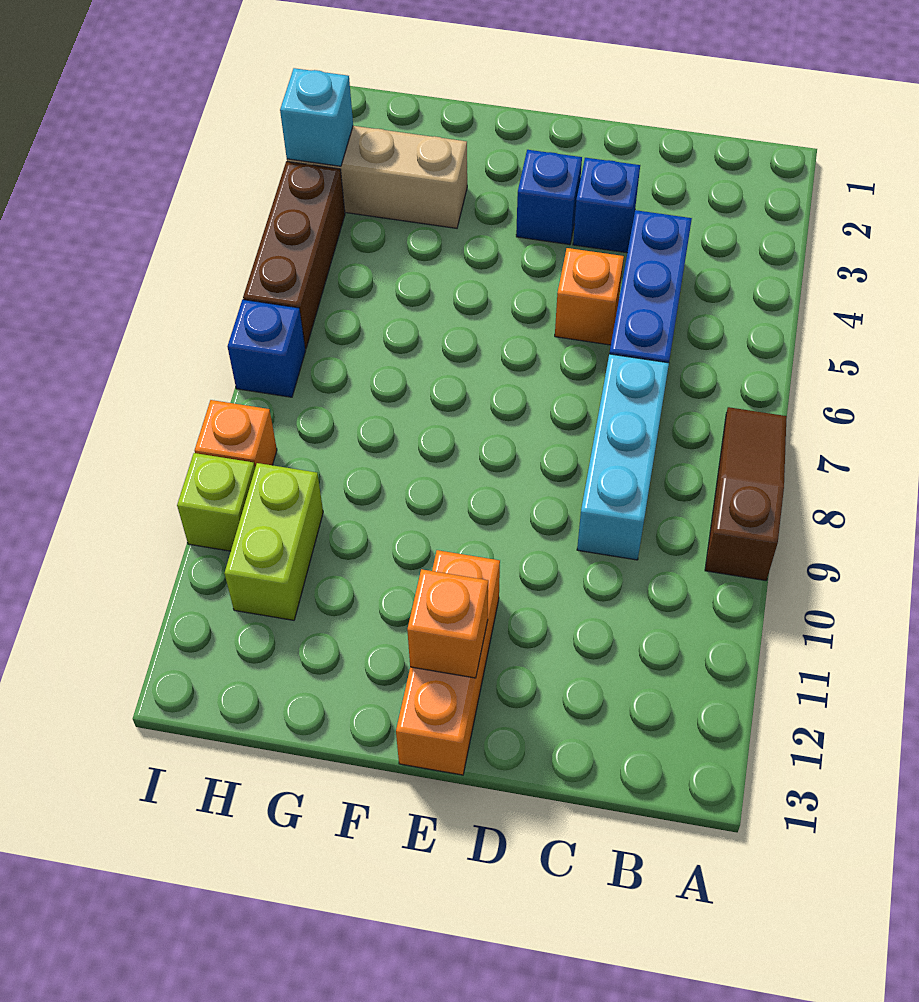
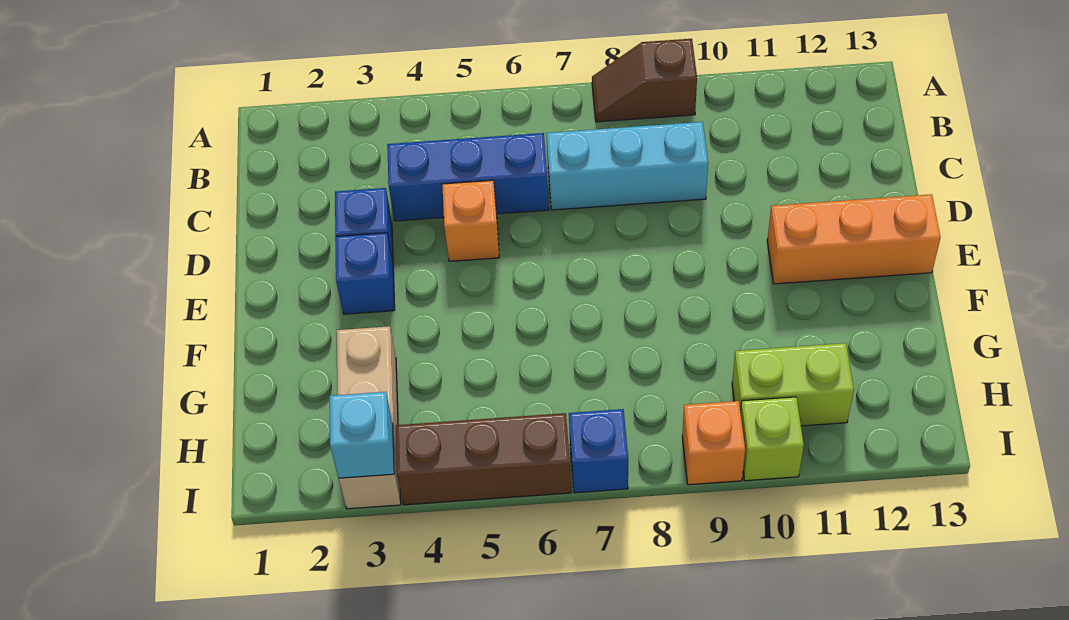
brown 1x3 slope [705,407,787,581] -> brown 1x2 slope [592,39,697,122]
orange 1x1 brick [407,569,488,678] -> none

